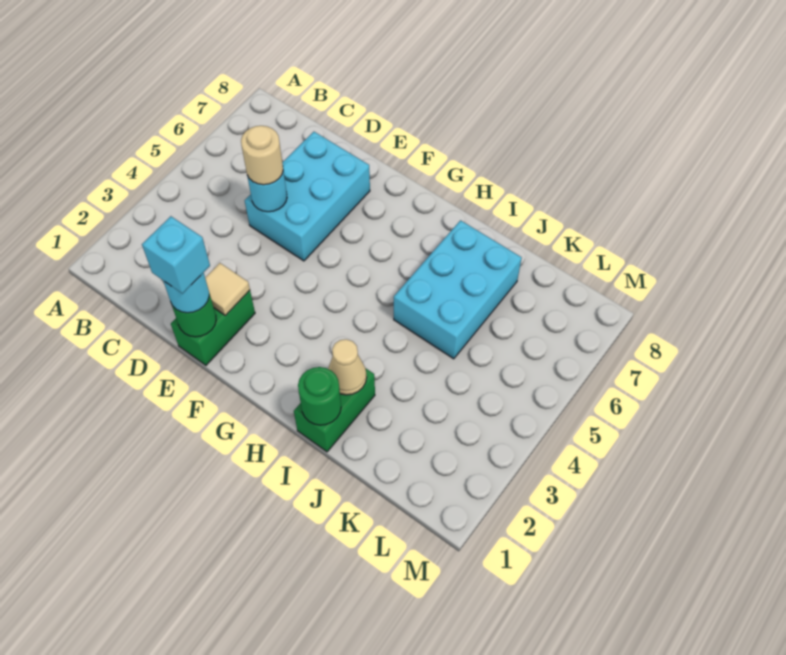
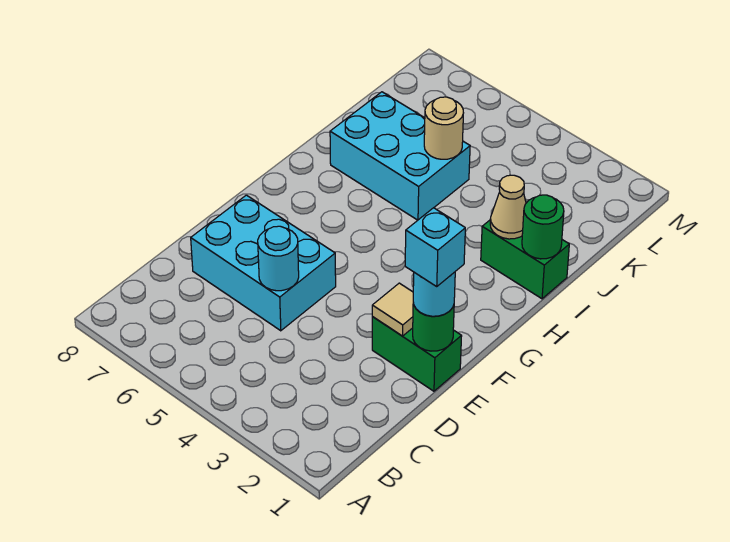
tan 1x1 round brick [241,126,283,185] -> tan 1x1 round brick moved to [424,97,463,159]

